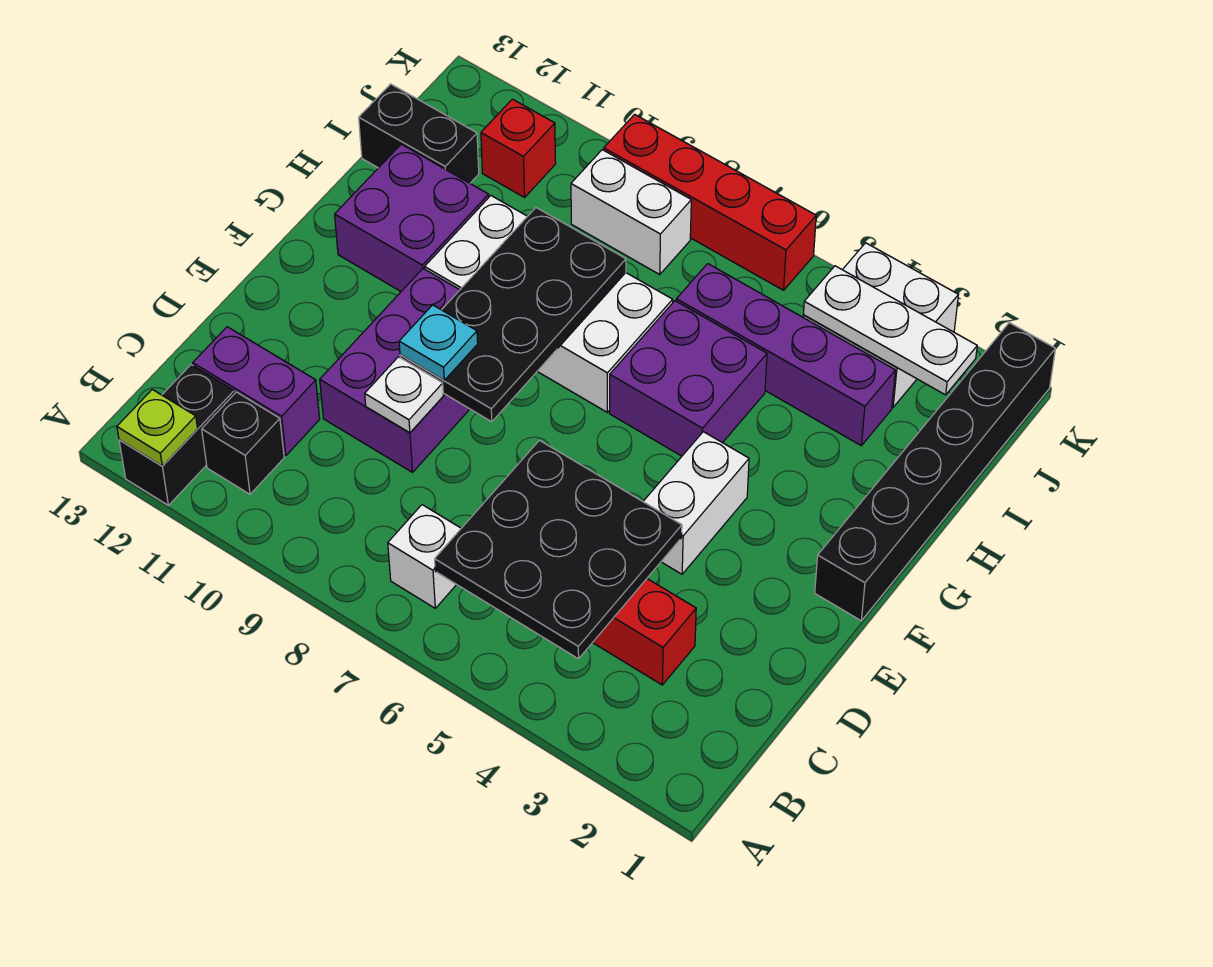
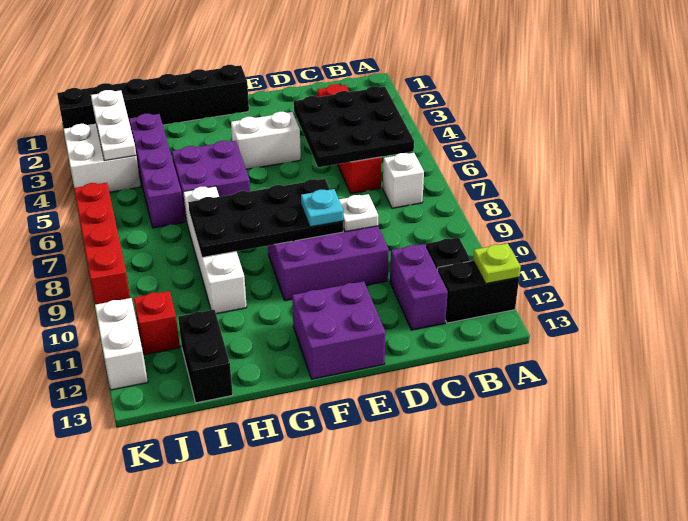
white 2x4 brick [425,196,673,412] -> white 1x4 brick [183,186,247,314]
purple 2x2 brick [335,144,489,291] -> purple 2x2 brick moved to [292,281,386,379]
white 1x2 brick [571,150,691,274] -> white 1x2 brick moved to [95,298,148,390]

